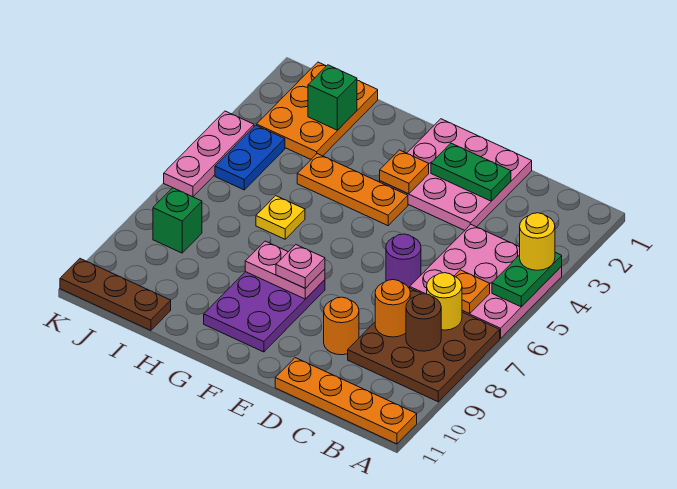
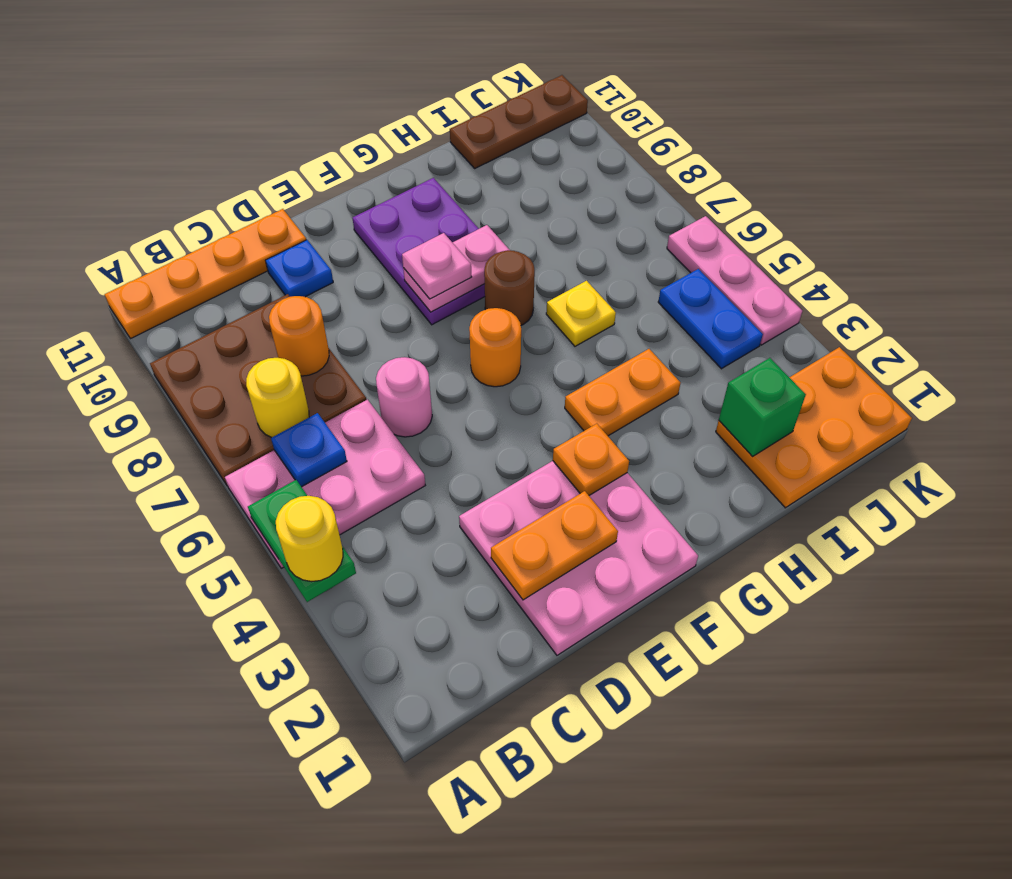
pink 3x3 plate [410,225,562,339] -> pink 2x3 plate [225,400,425,568]
orange 1x1 plate [455,270,490,314] -> blue 1x1 plate [271,413,347,487]
brown 1x1 round brick [406,294,441,351] -> brown 1x1 round brick moved to [484,250,535,325]
green 1x2 plate [431,143,511,201] -> orange 1x2 plate [491,491,618,600]
purple 1x1 round brick [386,234,421,288] -> pink 1x1 round brick [376,357,432,437]
orange 1x1 round brick [324,297,359,355] -> orange 1x1 round brick moved to [469,308,521,387]
none -> blue 1x1 plate [265,240,333,297]
orange 1x3 plate [297,154,408,226] -> orange 1x2 plate [565,349,681,436]
orange 2x3 plate [257,62,378,159] -> orange 2x3 plate turned to [716,347,912,508]
green 1x1 brick [153,188,202,253] -> none

